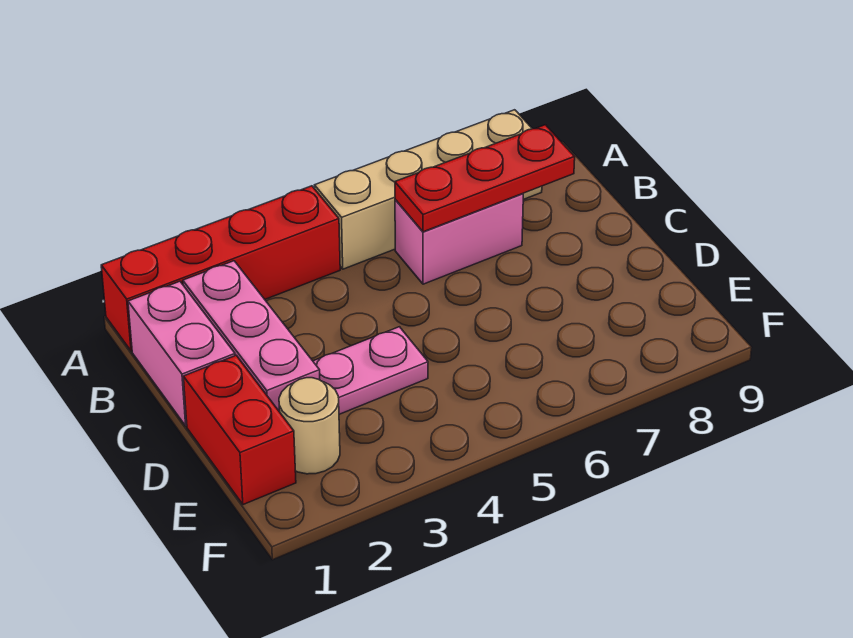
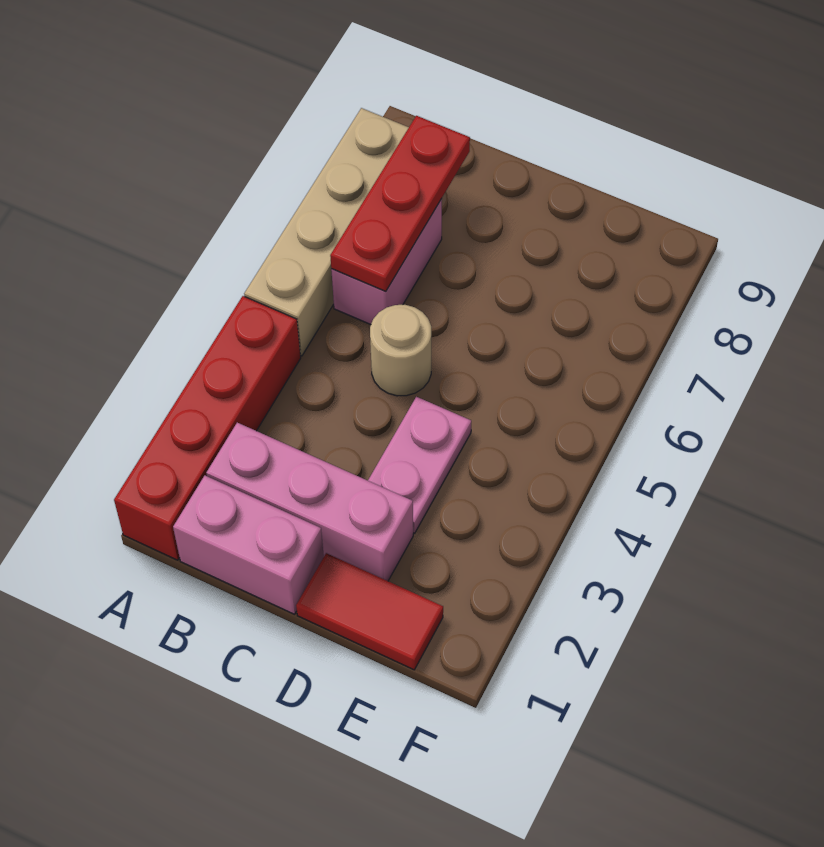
red 1x2 brick [183,355,296,505] -> red 1x2 tile [296,553,443,670]
tan 1x1 round brick [279,378,340,474] -> tan 1x1 round brick moved to [370,305,431,396]

